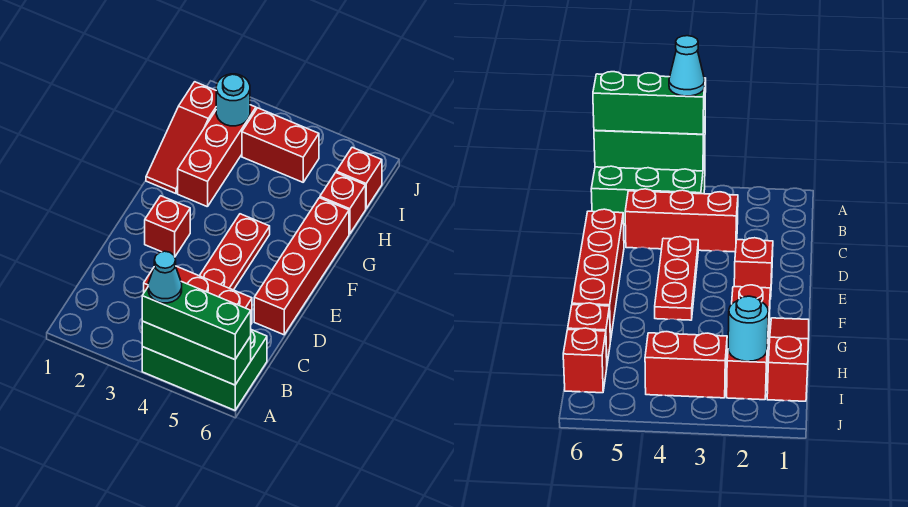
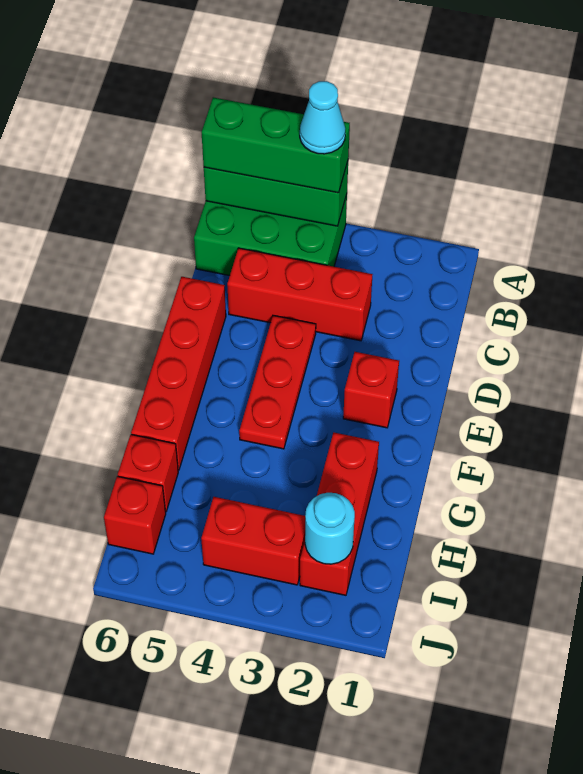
red 1x3 slope [146,82,216,193] -> none

